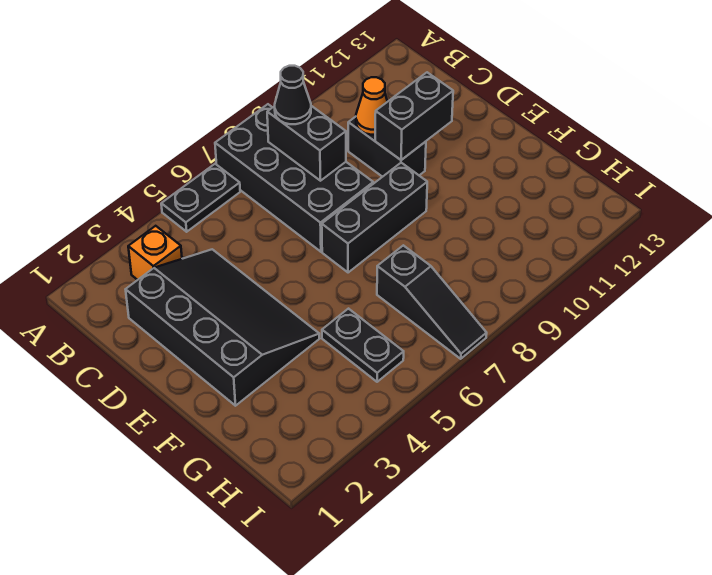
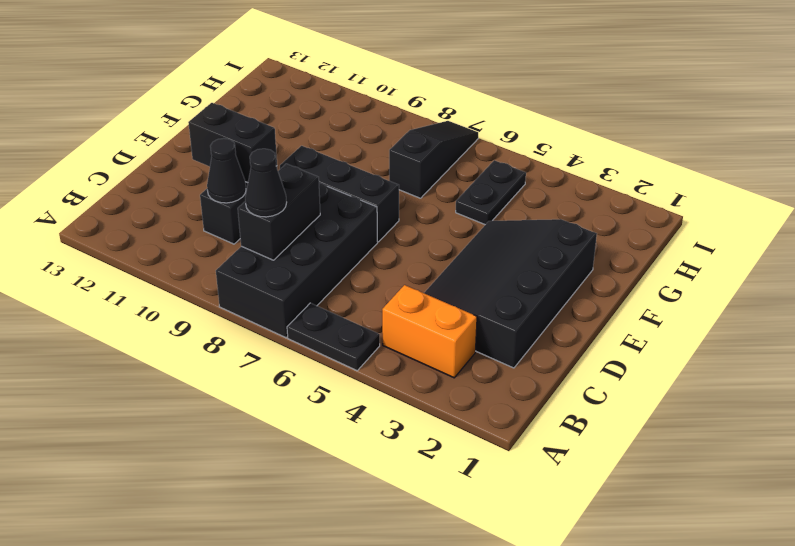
orange 1x1 brick [128,226,182,280] -> orange 1x2 brick [382,285,477,378]
orange 1x1 cone [356,77,387,135] -> black 1x1 cone [207,138,246,203]

